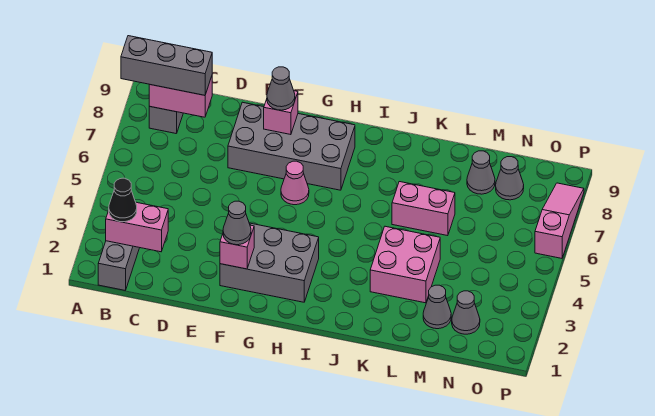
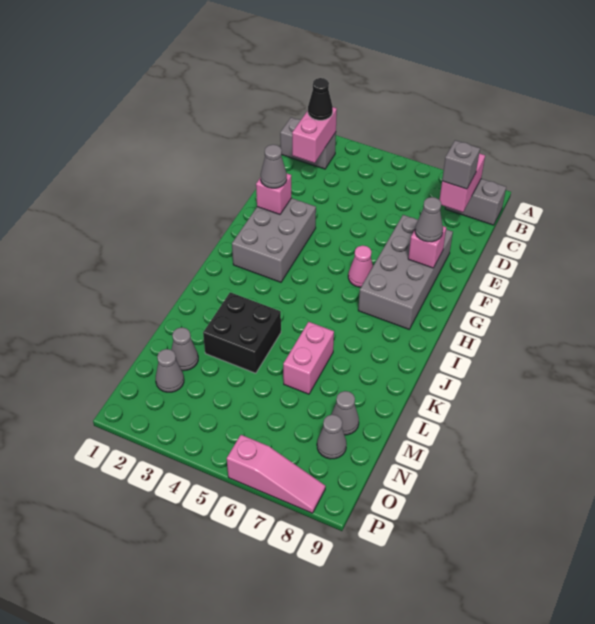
grey 1x3 brick [121,36,212,95] -> grey 1x1 brick [442,140,480,189]
pink 2x2 brick [370,226,440,303] -> black 2x2 brick [203,292,281,373]

